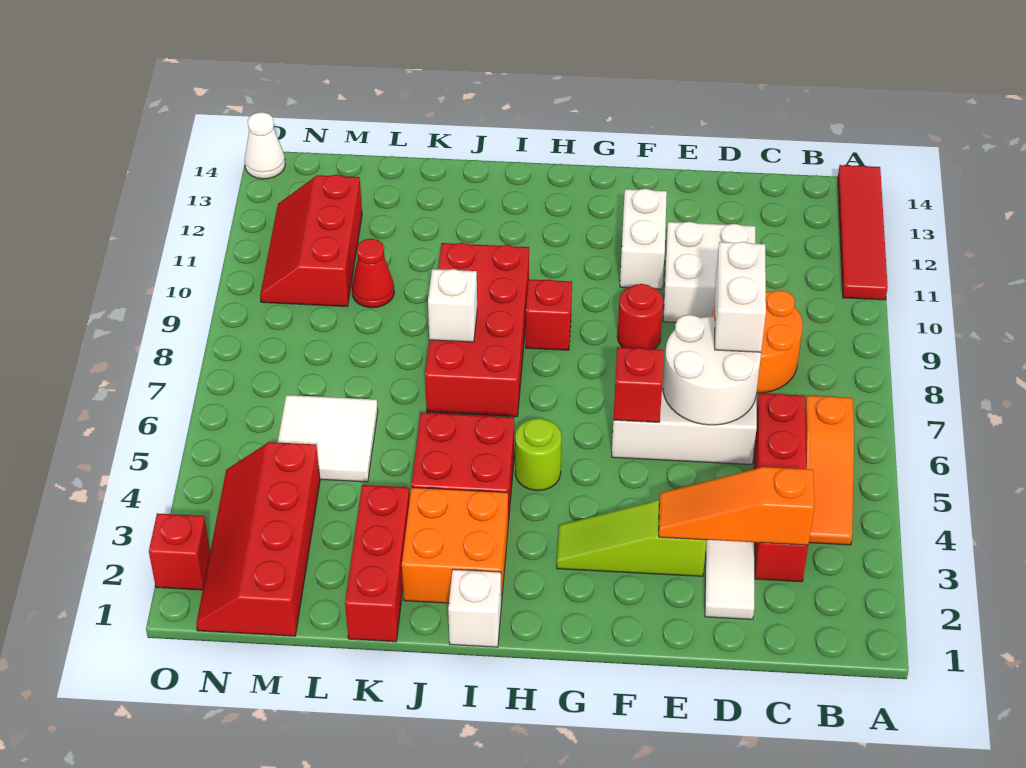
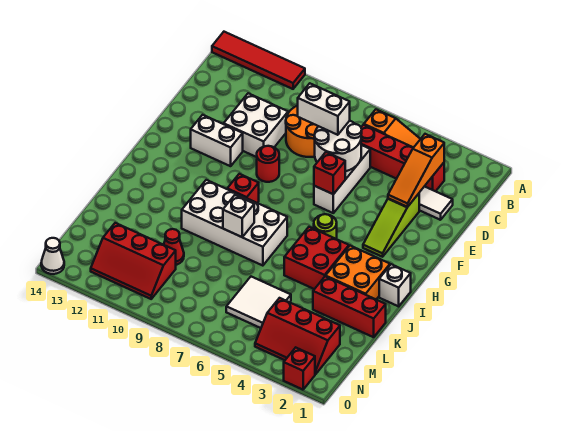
red 2x4 brick [425,243,529,417] -> white 2x4 brick [182,180,287,266]
red 2x4 slope [196,442,320,636] -> red 2x3 slope [255,298,340,374]

